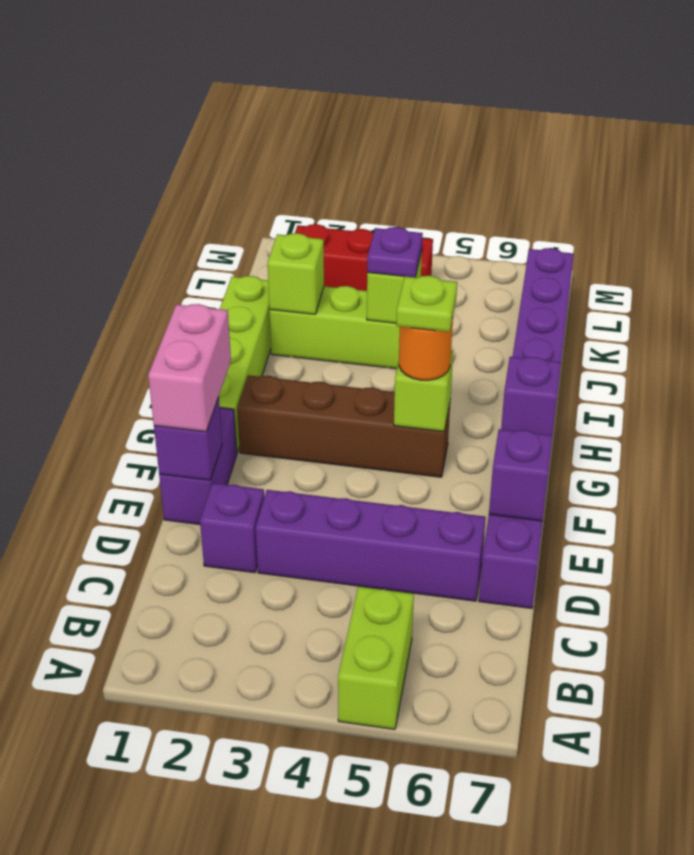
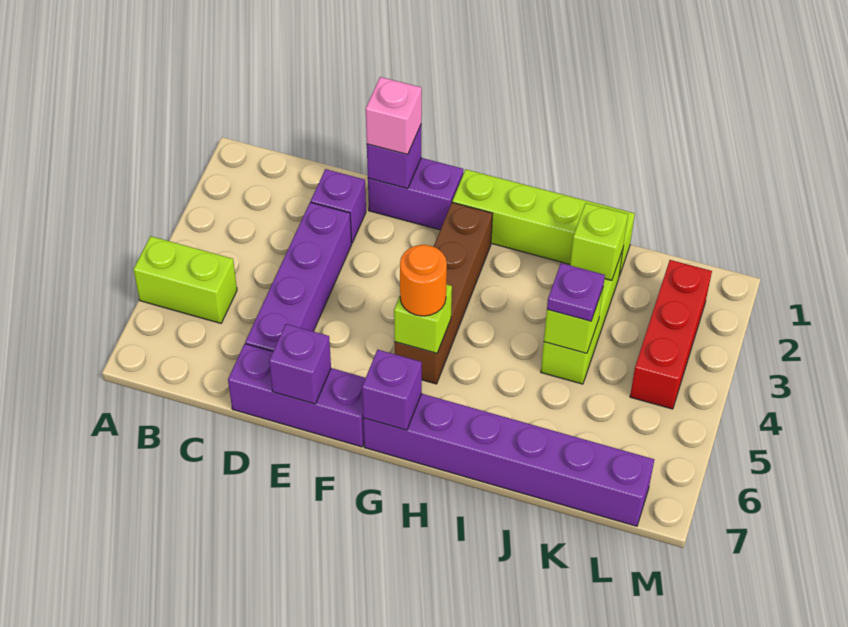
pink 1x2 brick [148,304,231,432] -> pink 1x1 brick [366,77,422,155]
lime 1x1 plate [396,276,457,332] -> none

